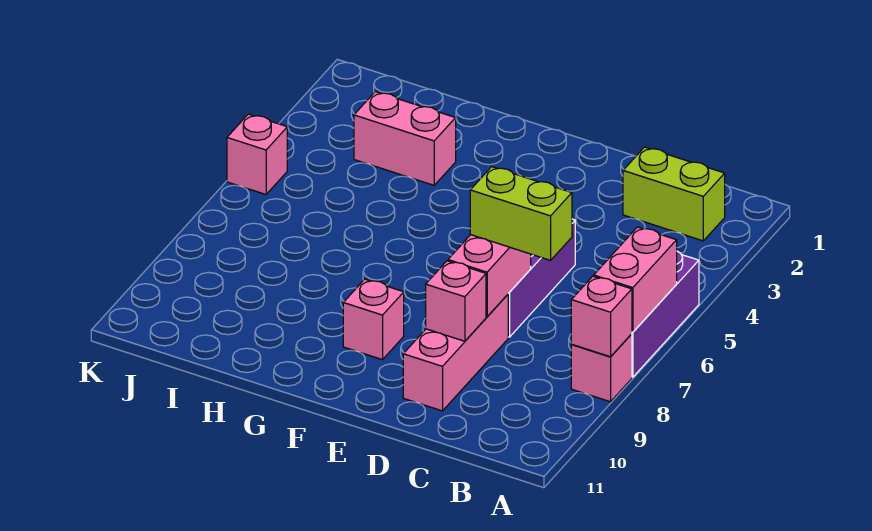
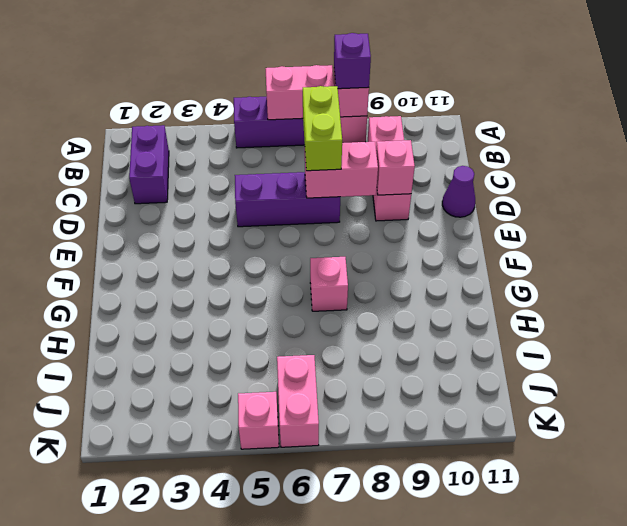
none -> purple 1x1 brick [334,33,371,89]
lime 1x2 brick [623,147,725,241] -> purple 1x2 brick [129,125,169,204]
pink 1x3 brick [403,294,508,411] -> pink 1x3 brick turned to [368,116,411,221]
none -> purple 1x1 cone [442,166,475,217]
pink 1x1 brick [343,279,404,360] -> pink 1x1 brick moved to [310,257,348,311]
pink 1x2 brick [354,92,456,185] -> pink 1x2 brick moved to [277,355,319,447]

